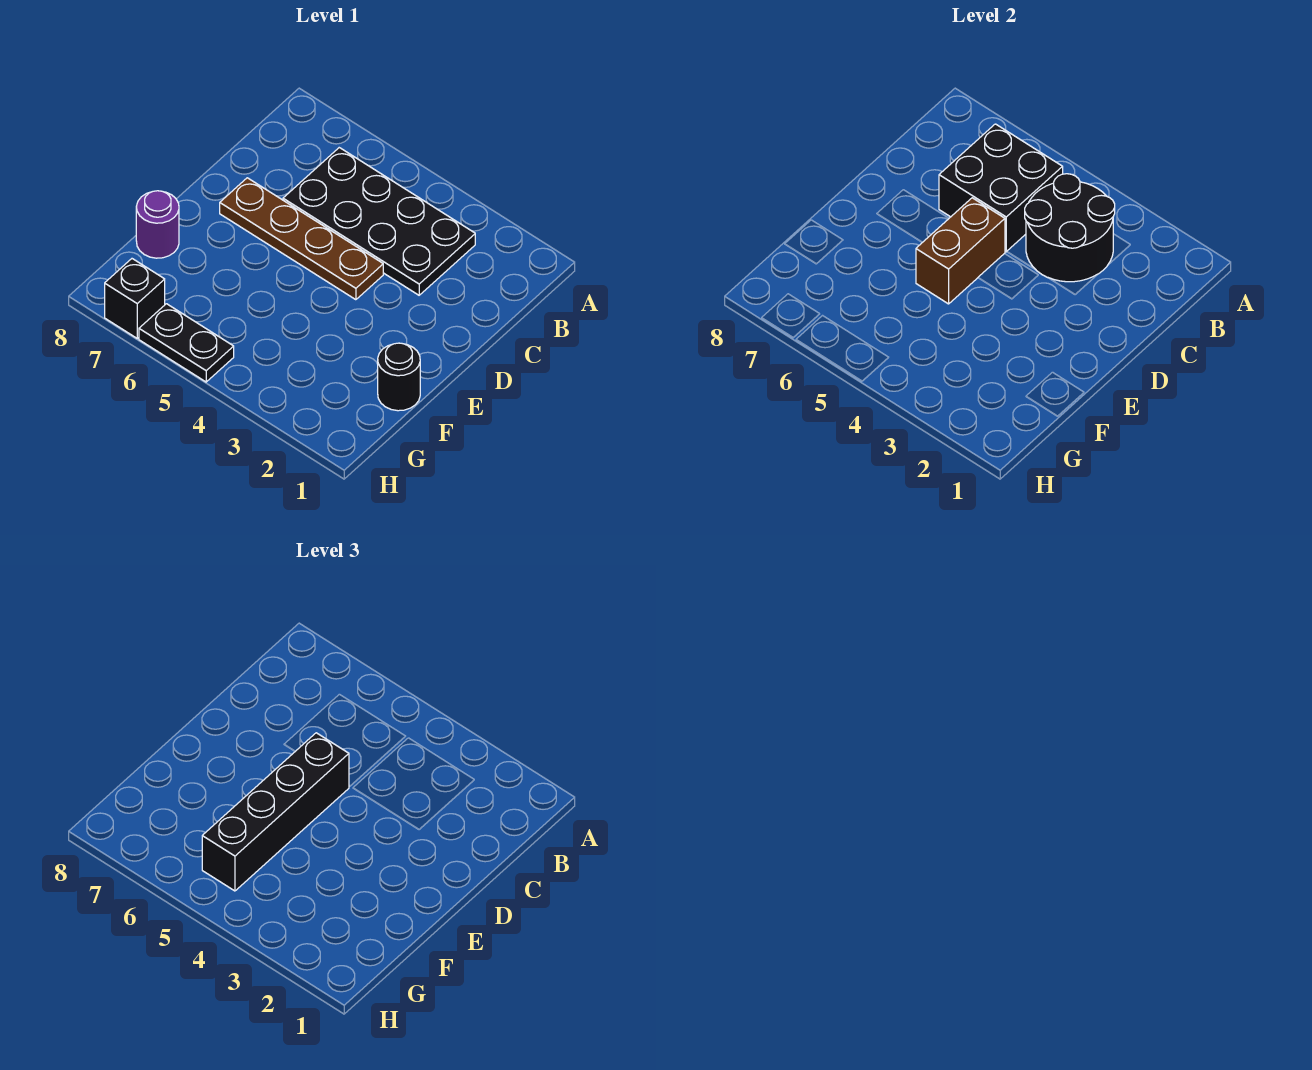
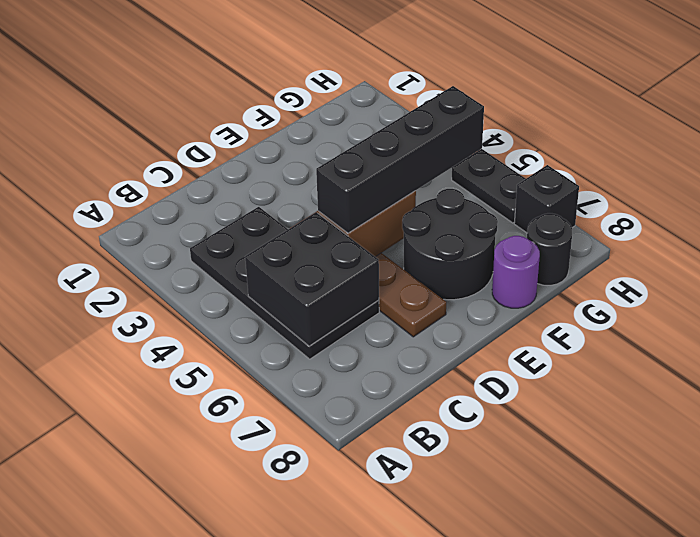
black 2x2 round brick [1025,174,1115,282] -> black 2x2 round brick moved to [402,189,498,300]
black 1x1 round brick [378,343,420,411] -> black 1x1 round brick moved to [527,213,572,285]

